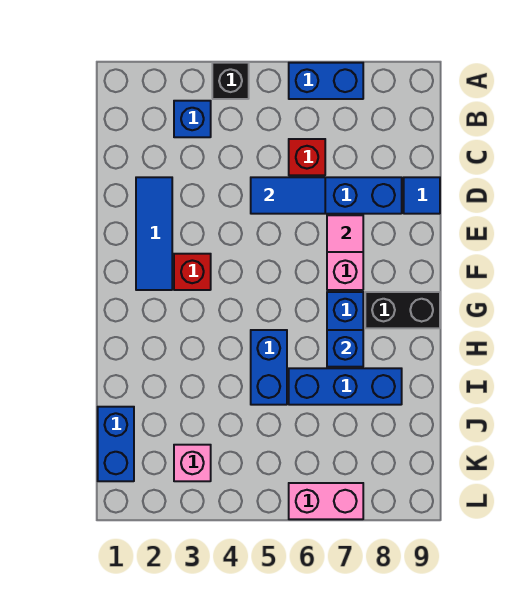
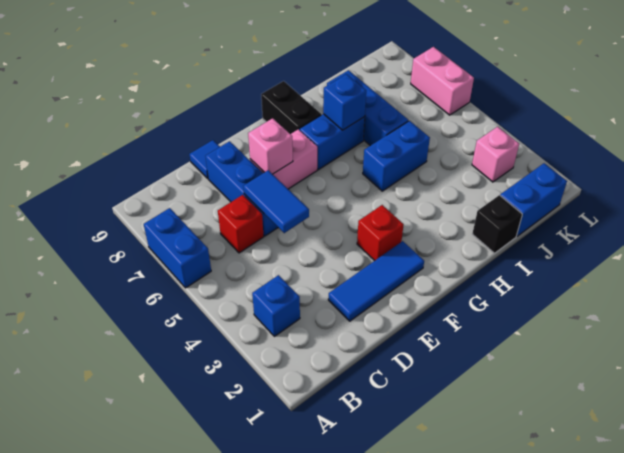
black 1x1 brick [212,63,249,99] -> black 1x1 brick moved to [472,195,522,253]
pink 1x1 tile [327,215,363,252] -> pink 1x1 brick [248,118,293,174]

